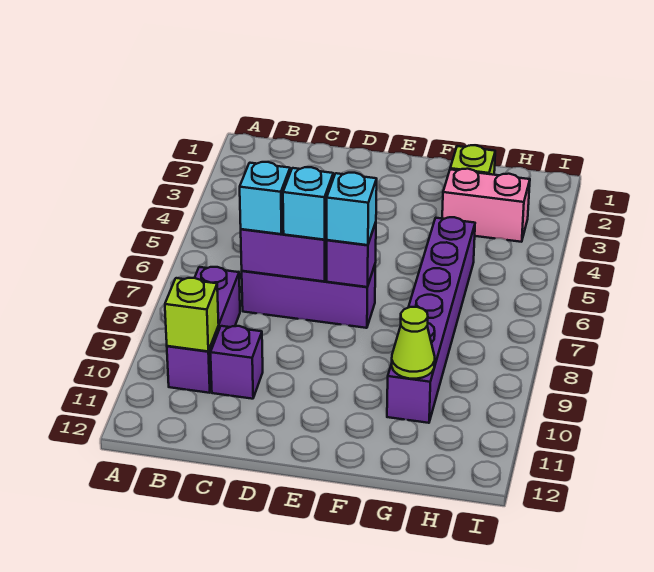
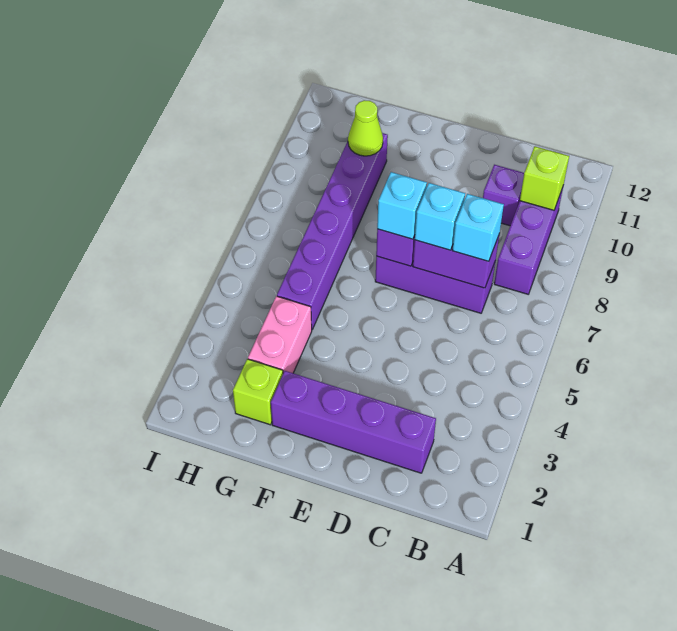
none -> purple 1x4 brick [271,371,436,473]
pink 1x2 brick [442,169,530,242] -> pink 1x2 brick turned to [248,296,312,373]

